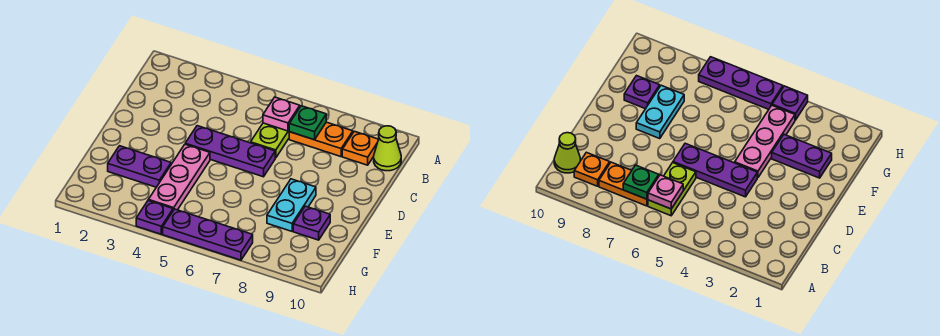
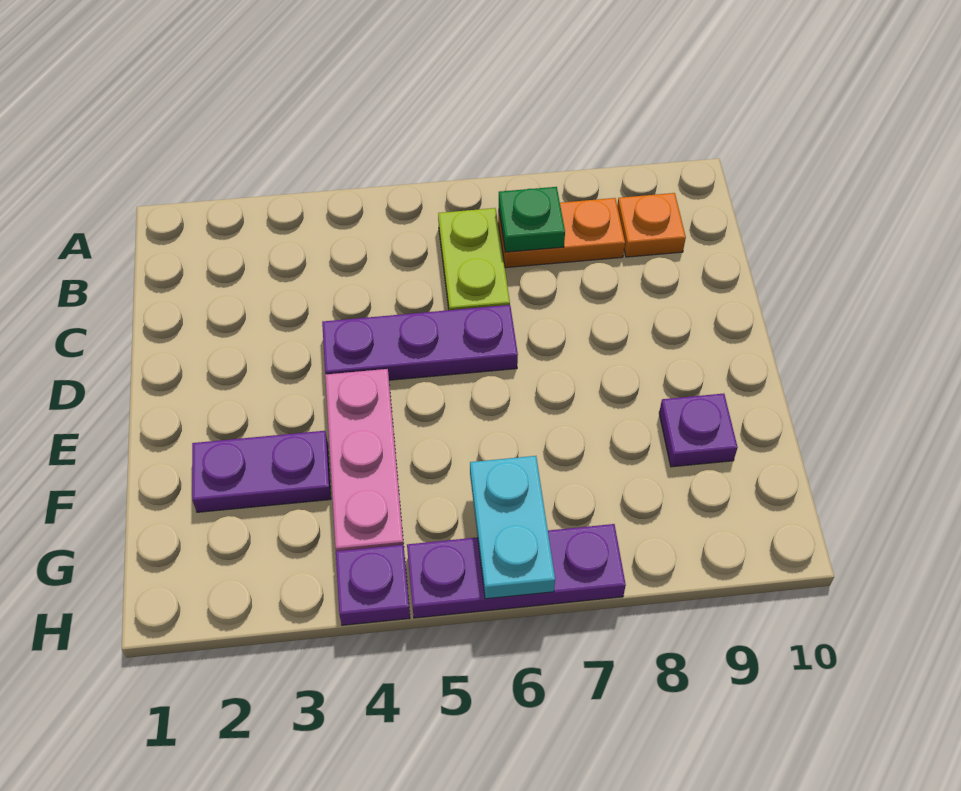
pink 1x1 plate [263,97,300,131] -> none
lime 1x1 cone [374,126,401,171] -> none
cyan 1x2 plate [267,179,316,231] -> cyan 1x2 plate moved to [470,456,555,599]

